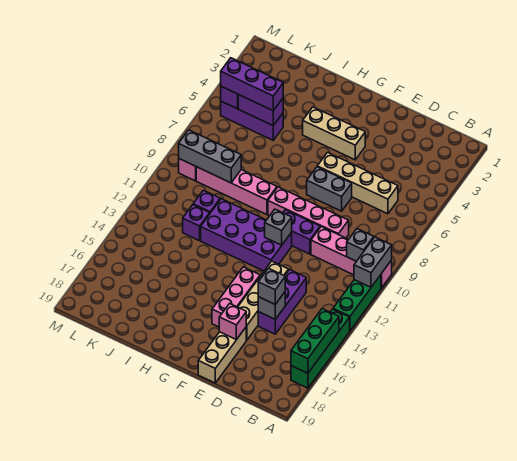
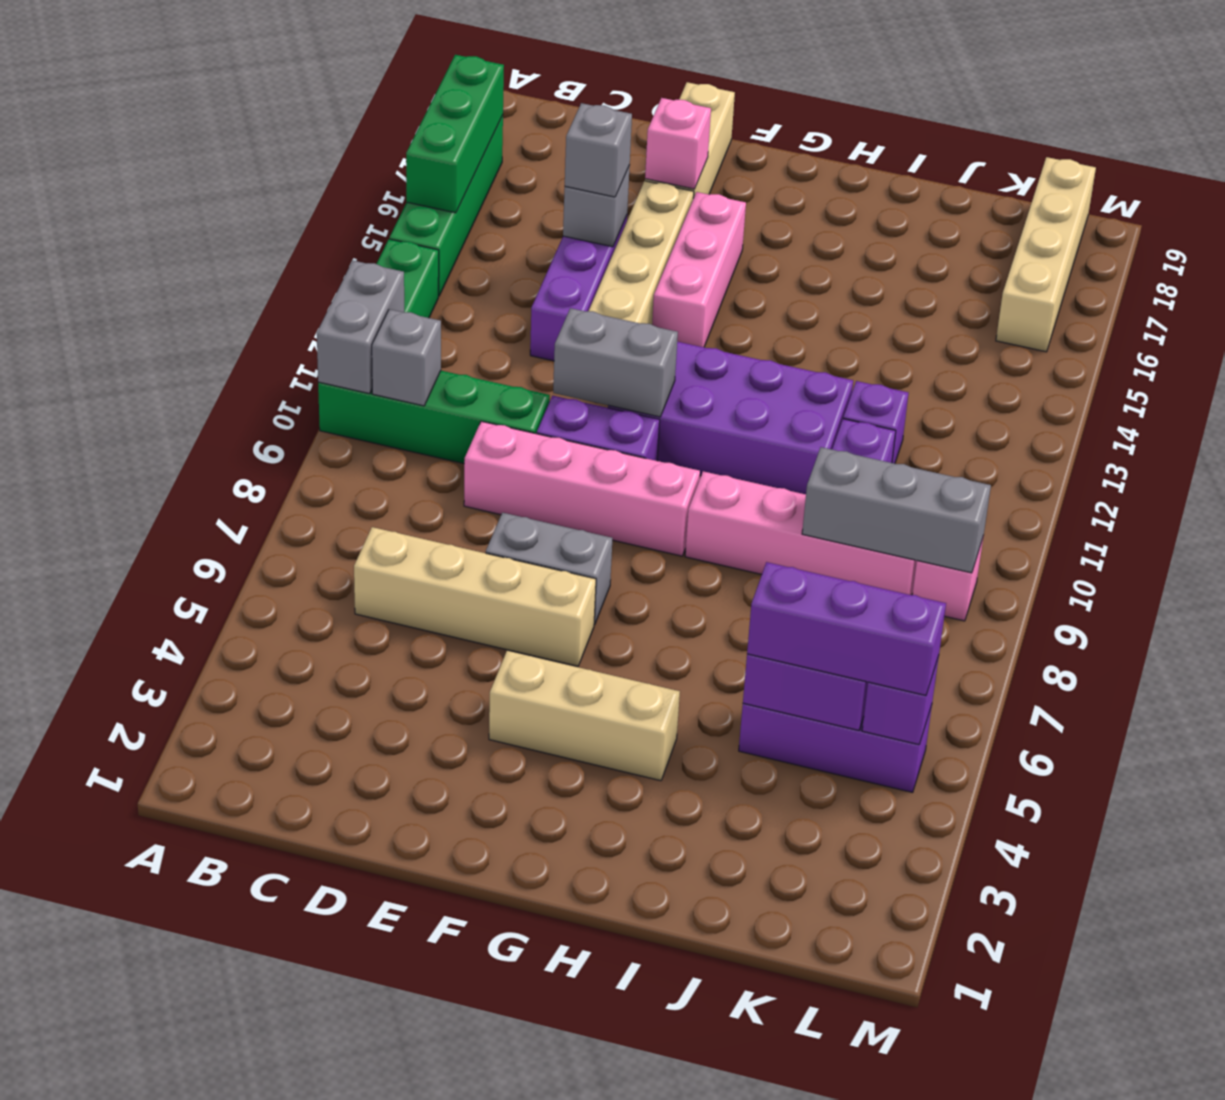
pink 1x4 brick [311,227,392,288] -> green 1x4 brick [318,371,550,463]
grey 1x1 brick [265,209,292,245] -> grey 1x2 brick [553,308,678,417]
none -> tan 1x4 brick [996,157,1096,352]

